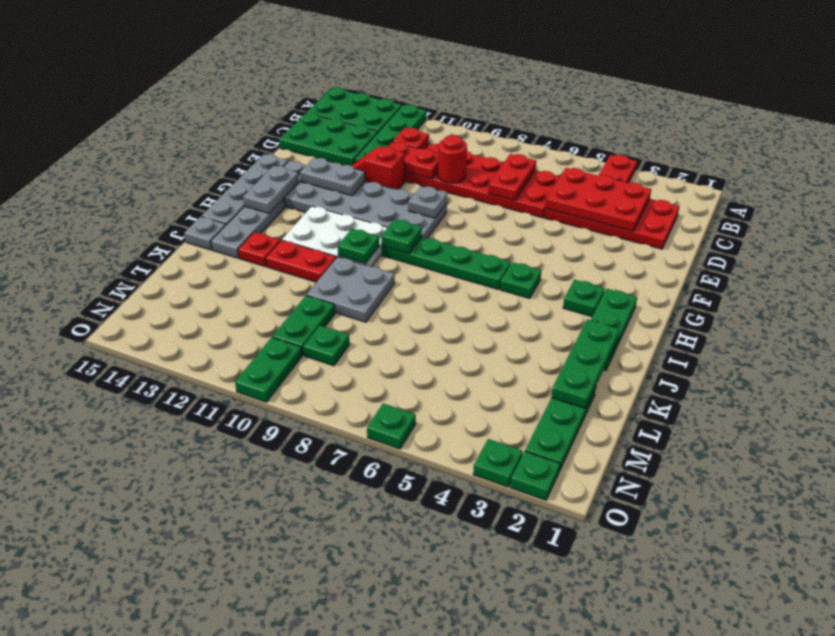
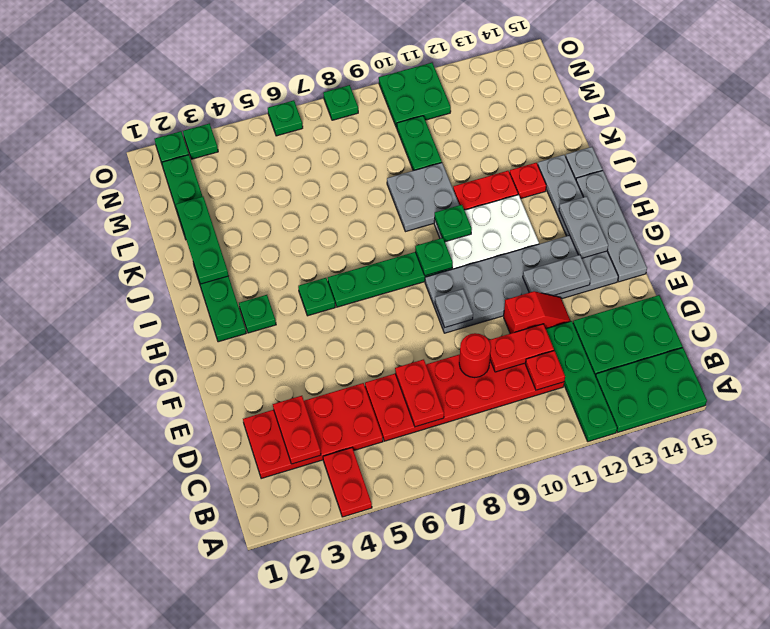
red 2x3 plate [545,168,651,231] -> red 1x2 plate [273,396,321,464]
green 1x1 plate [303,326,350,366] -> green 1x1 plate moved to [323,85,358,120]
green 1x2 plate [235,337,302,402] -> green 2x2 plate [379,63,451,128]

